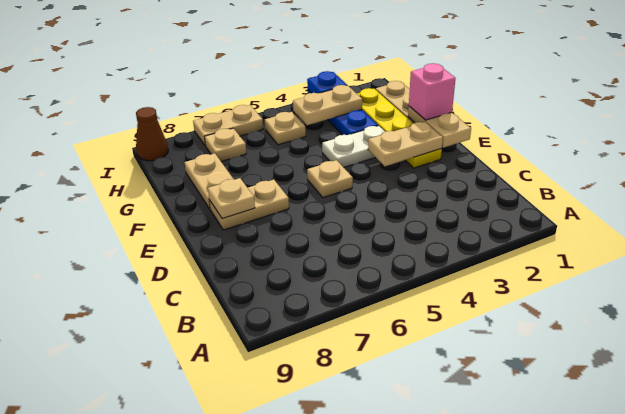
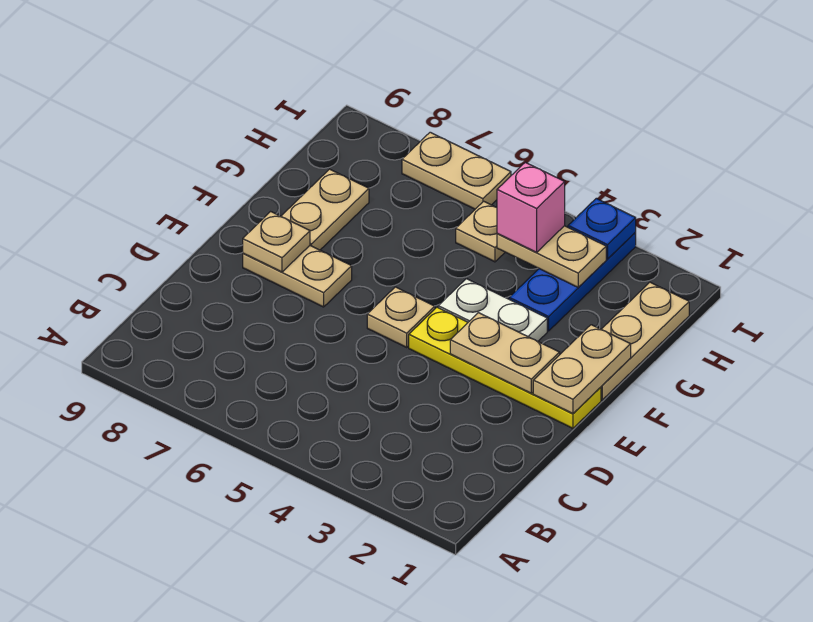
yellow 1x4 plate [357,88,442,168] -> yellow 1x4 plate turned to [409,307,601,428]
pink 1x1 brick [409,63,456,120] -> pink 1x1 brick moved to [497,162,565,252]
tan 1x1 plate [205,128,246,161] -> none
brown 1x1 cone [136,107,168,161] -> none

